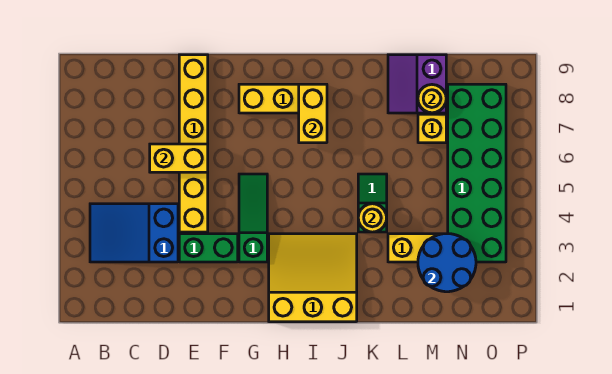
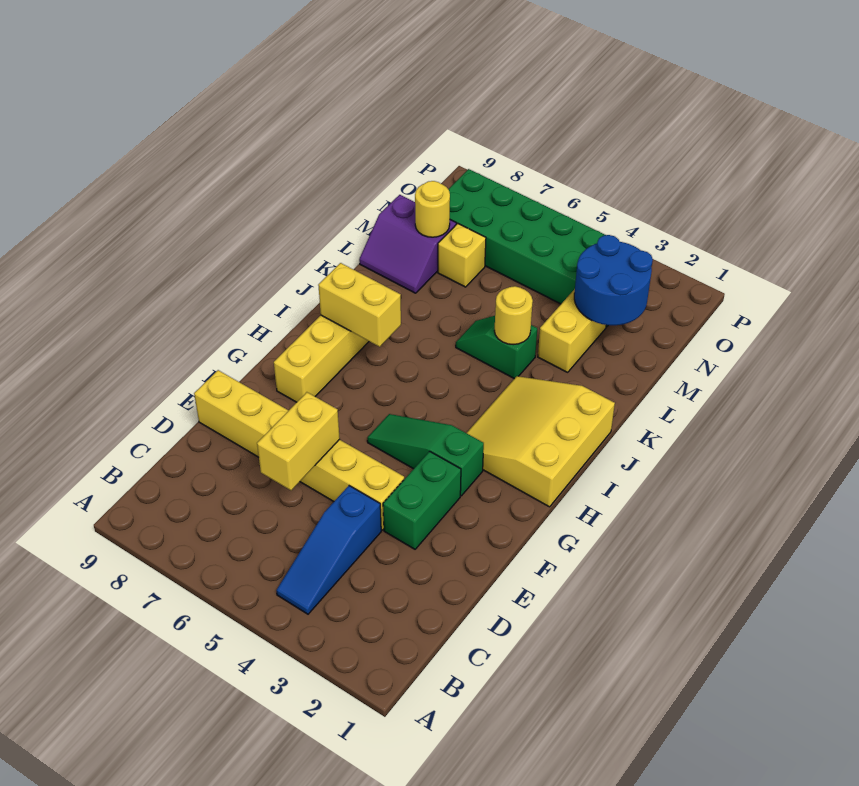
blue 2x3 slope [90,204,178,262] -> blue 1x3 slope [276,486,381,614]

